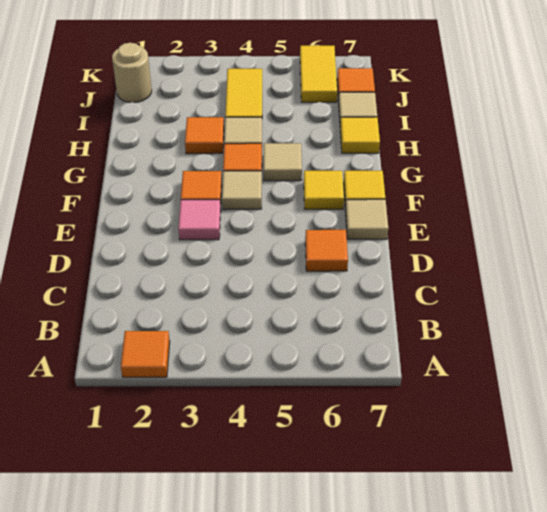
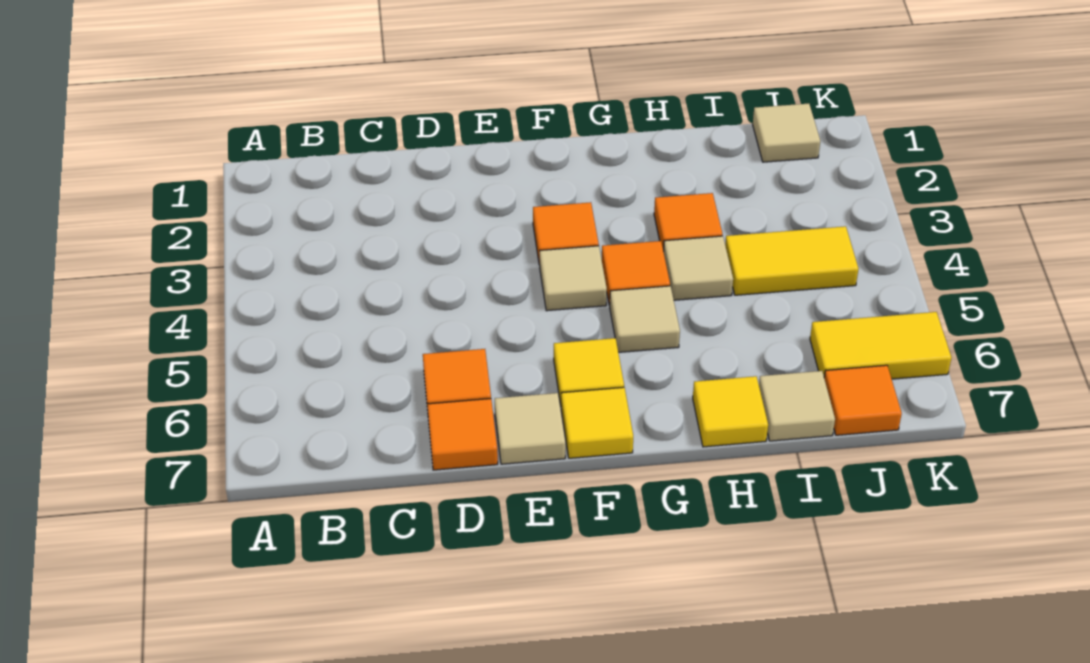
orange 1x1 tile [121,331,170,377] -> orange 1x1 tile moved to [427,399,498,470]
pink 1x1 tile [178,200,221,240] -> none
tan 1x1 round brick [112,43,152,103] -> tan 1x1 tile [753,104,820,162]

